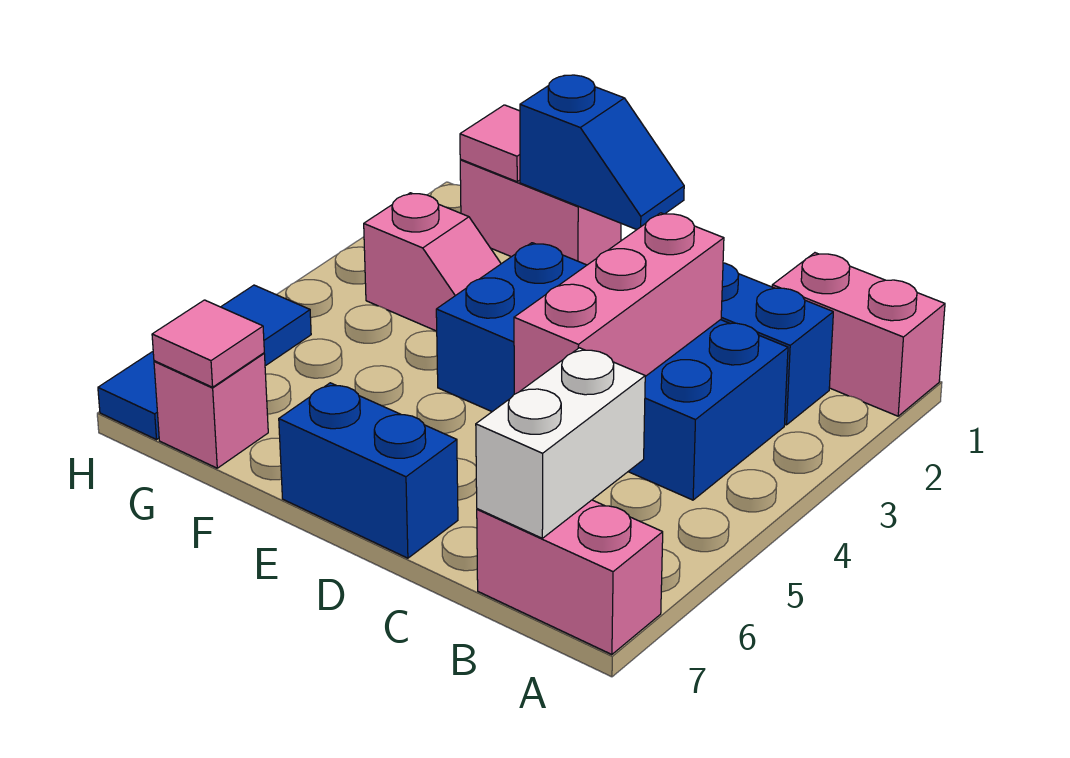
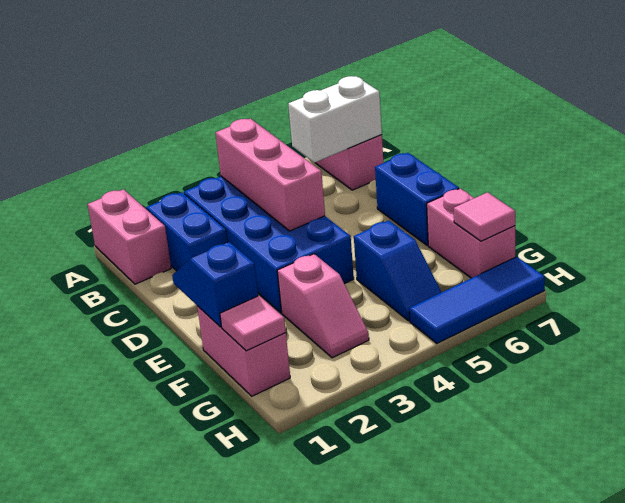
pink 1x3 brick [514,213,724,394] -> pink 1x3 brick turned to [216,118,325,231]
pink 1x2 slope [364,193,501,331] -> pink 1x2 slope turned to [277,254,369,358]
none -> blue 1x2 slope [354,220,442,321]
pink 1x1 brick [154,353,268,468] -> pink 1x2 brick [427,189,515,278]

